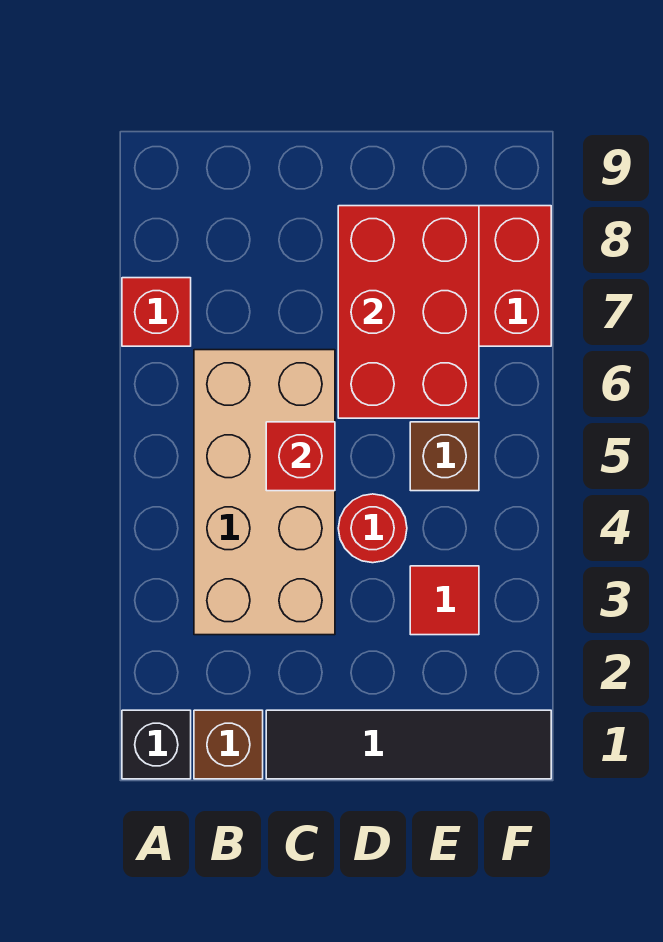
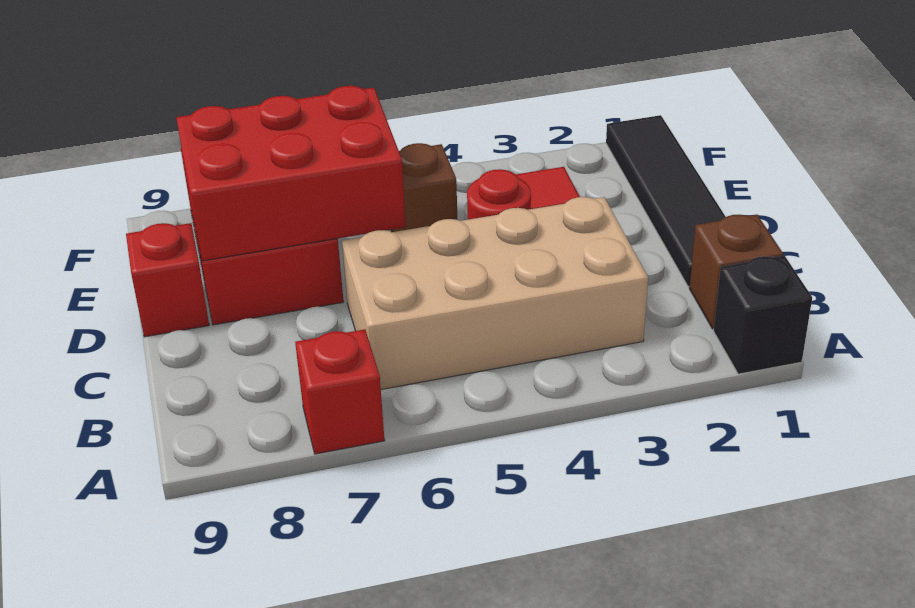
red 1x1 brick [266,422,335,491] -> red 1x1 brick moved to [126,223,209,337]

